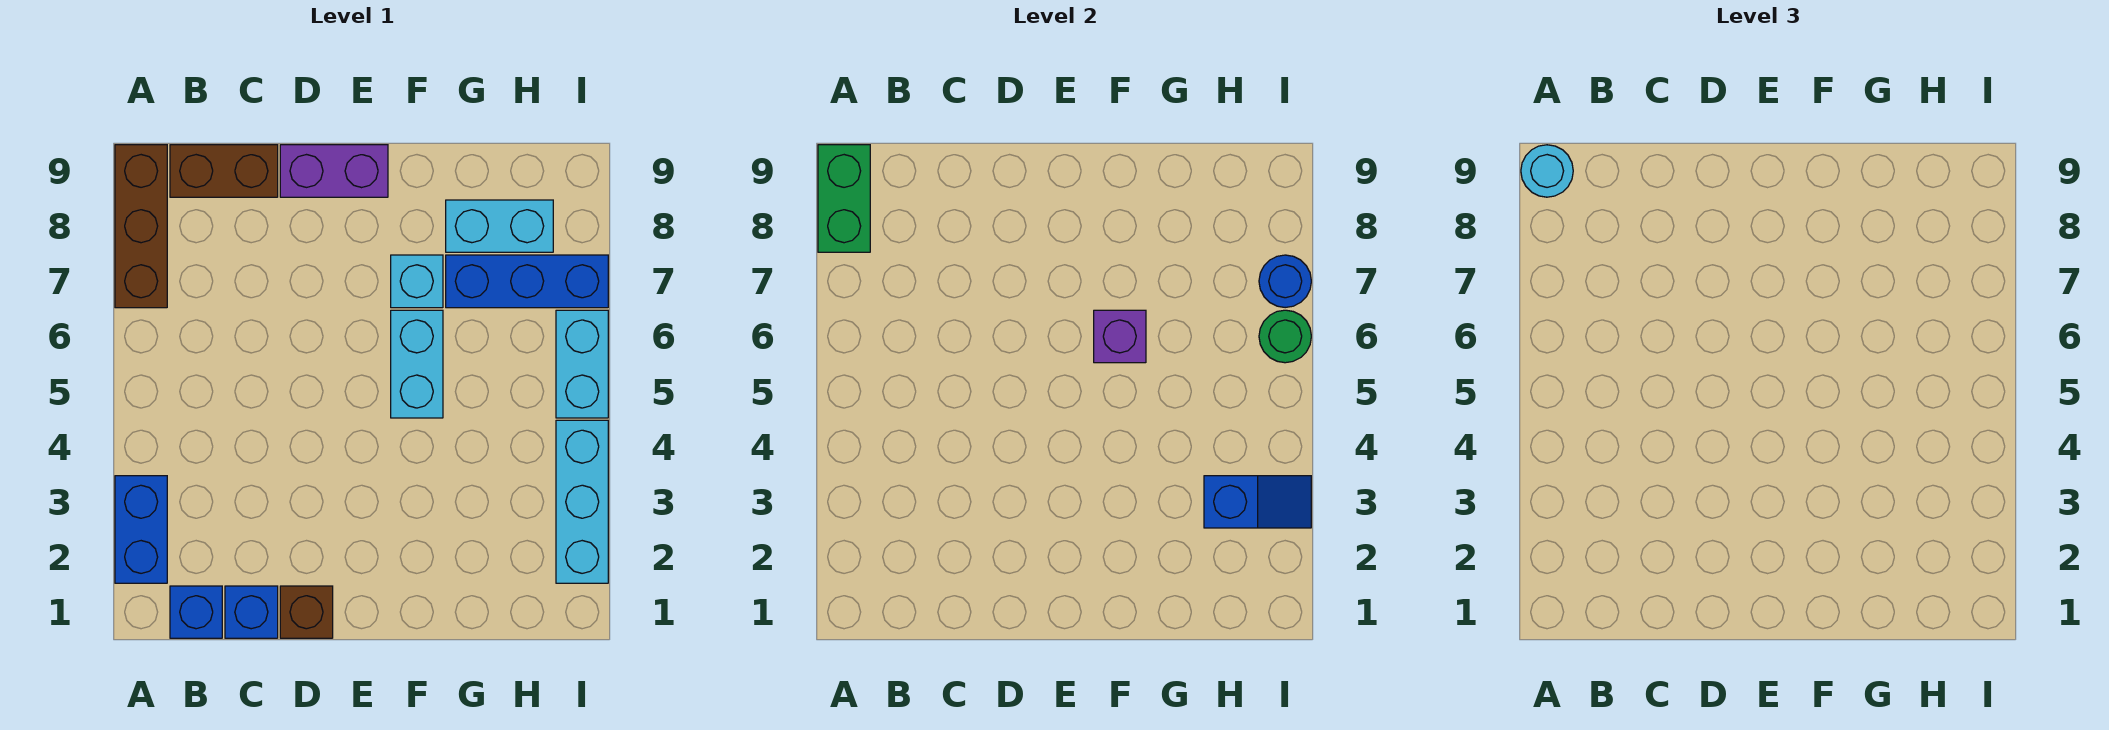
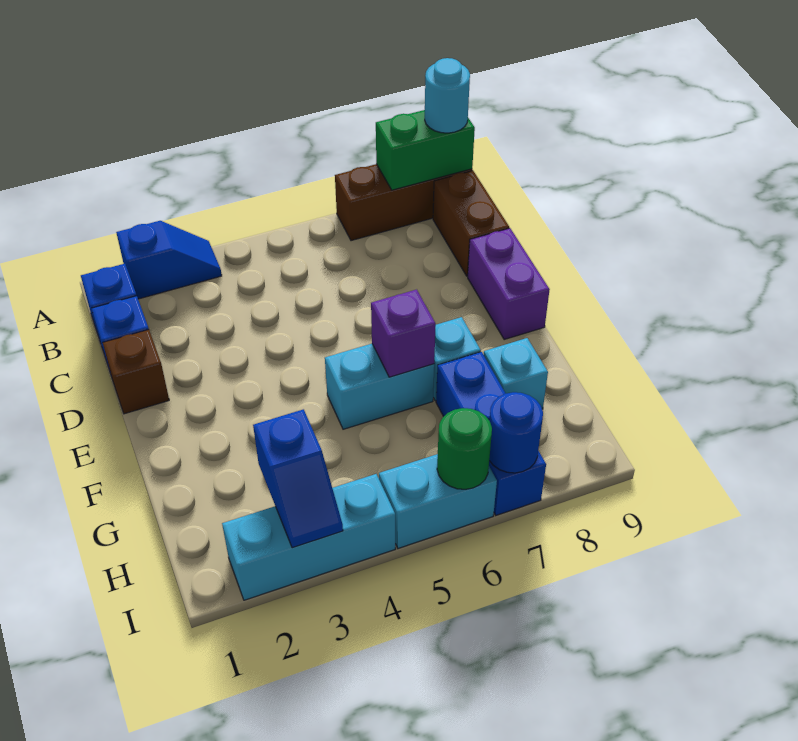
blue 1x2 brick [115,476,167,583] -> blue 1x2 slope [116,221,222,299]
cyan 1x2 brick [446,200,553,252] -> cyan 1x1 brick [484,338,548,409]

